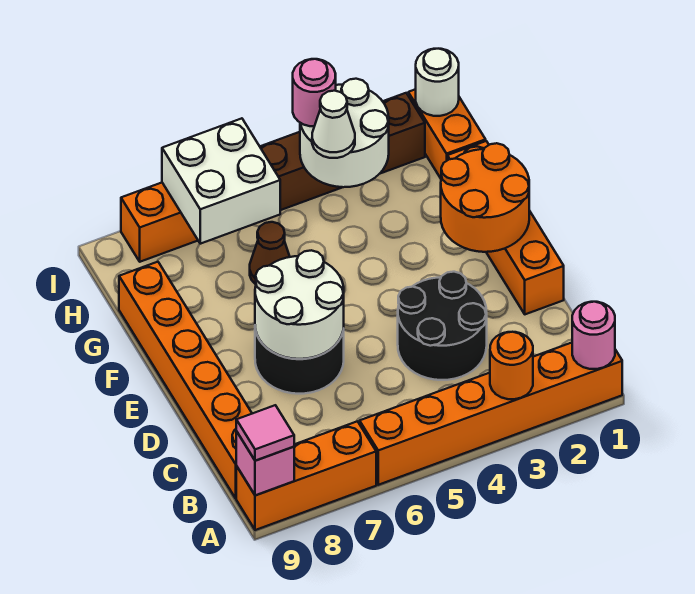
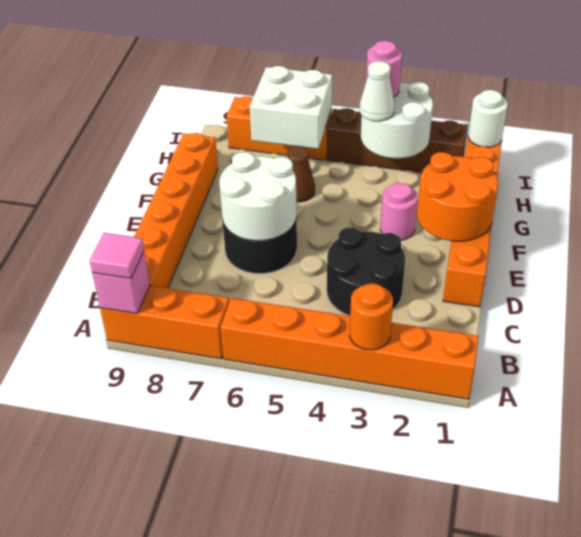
pink 1x1 round brick [572,302,615,369] -> pink 1x1 round brick moved to [380,183,418,240]

